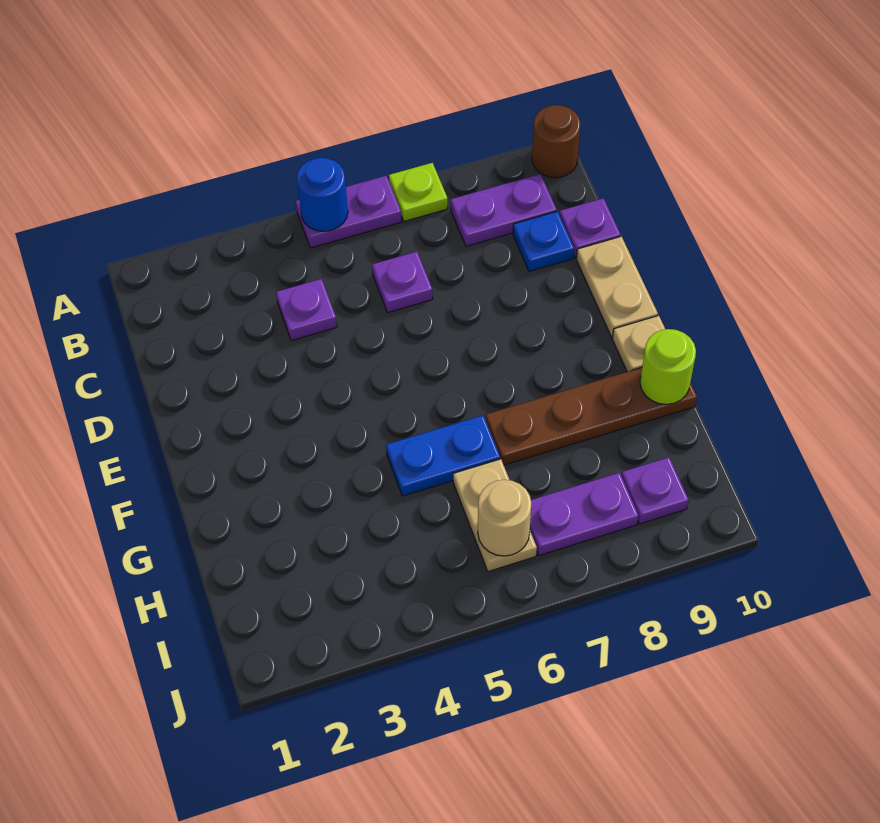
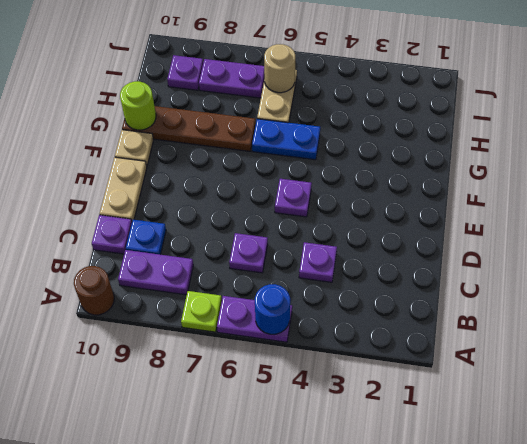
none -> purple 1x1 plate [275,179,312,217]

